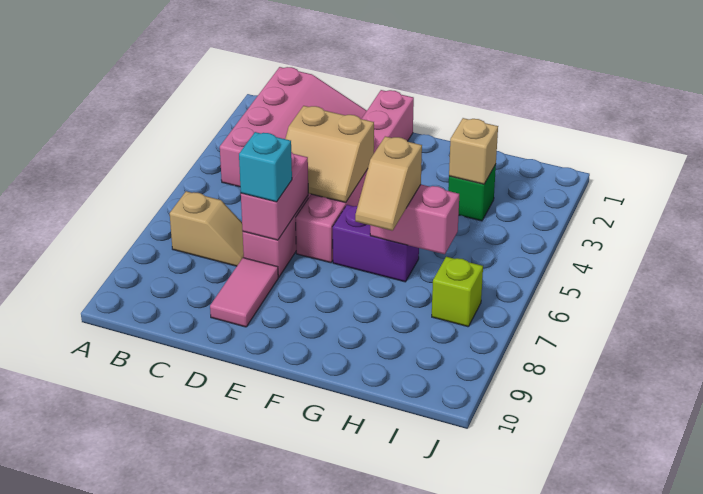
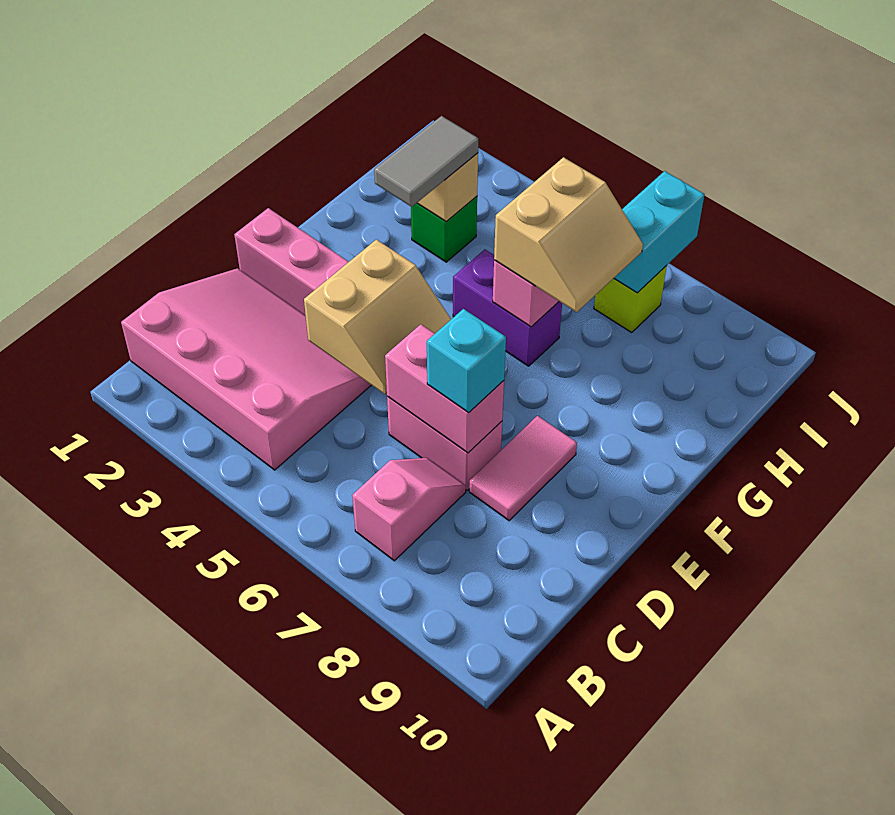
tan 1x2 slope [170,191,244,266] -> pink 1x2 slope [352,458,466,561]
pink 1x2 tile [210,258,278,327] -> pink 1x2 tile turned to [469,416,577,521]
purple 1x2 brick [333,205,419,282] -> purple 1x2 brick turned to [453,249,562,366]
none -> grey 1x2 tile [374,116,478,207]
tan 1x2 slope [355,136,422,231] -> tan 2x2 slope [494,157,643,312]
none -> cyan 1x2 brick [614,171,705,293]

